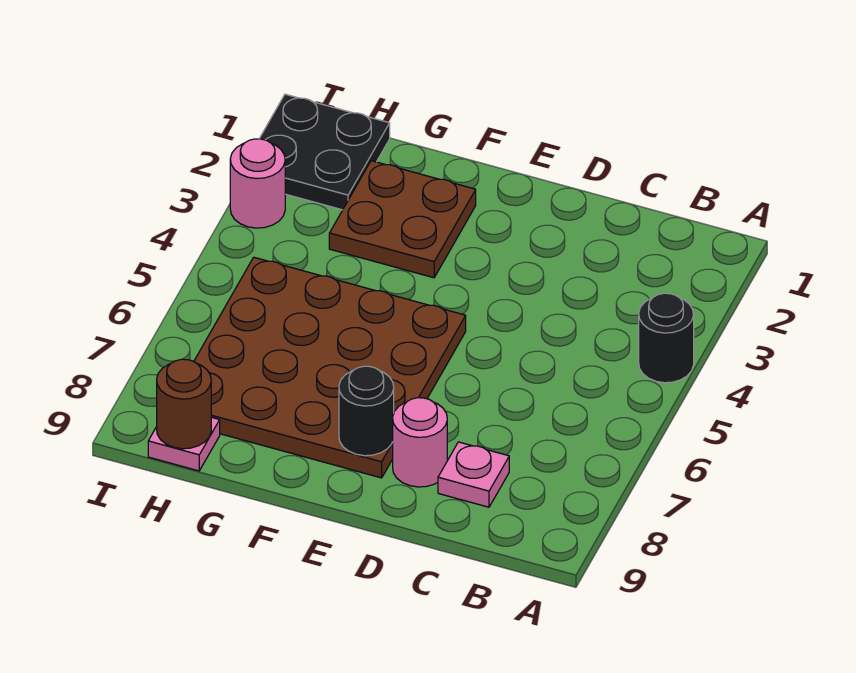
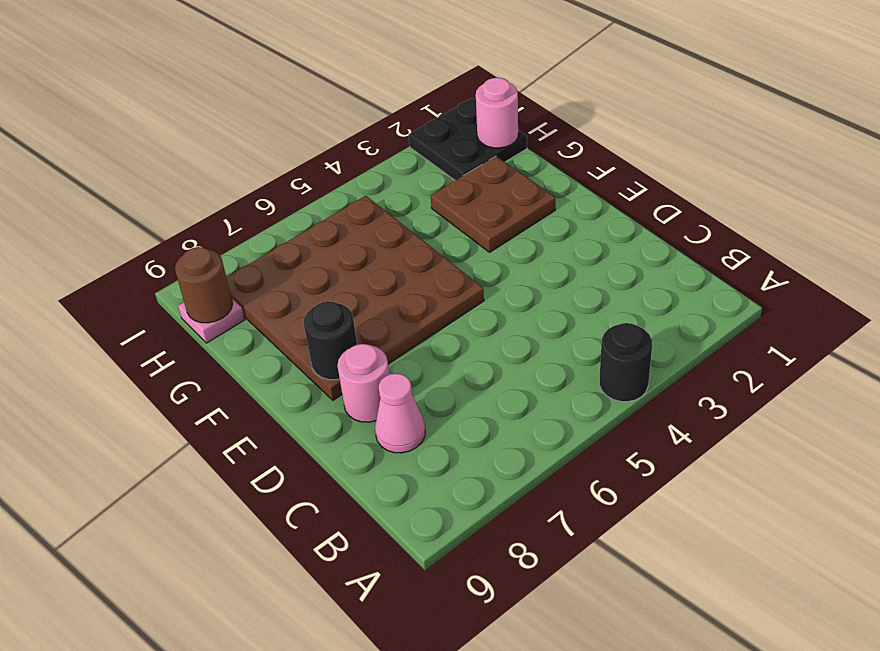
pink 1x1 plate [438,442,509,507] -> pink 1x1 cone [375,373,425,453]
pink 1x1 round brick [230,139,285,228] -> pink 1x1 round brick moved to [476,78,518,148]

